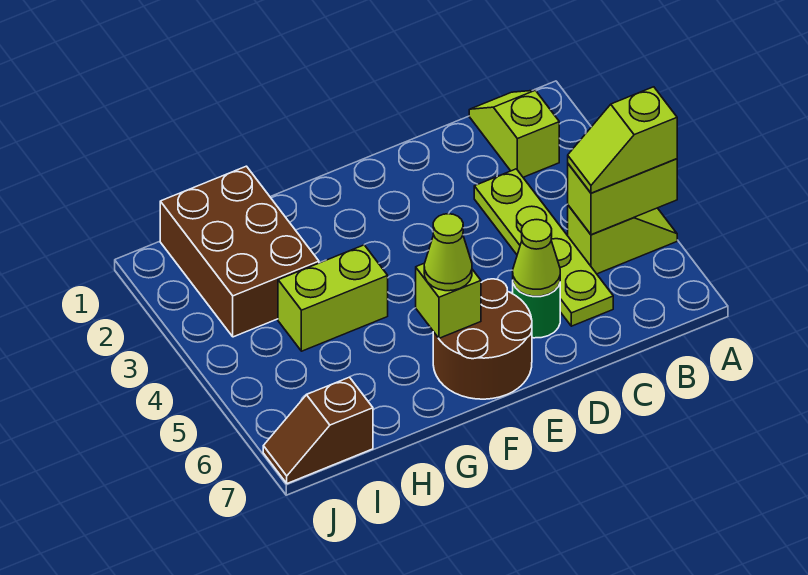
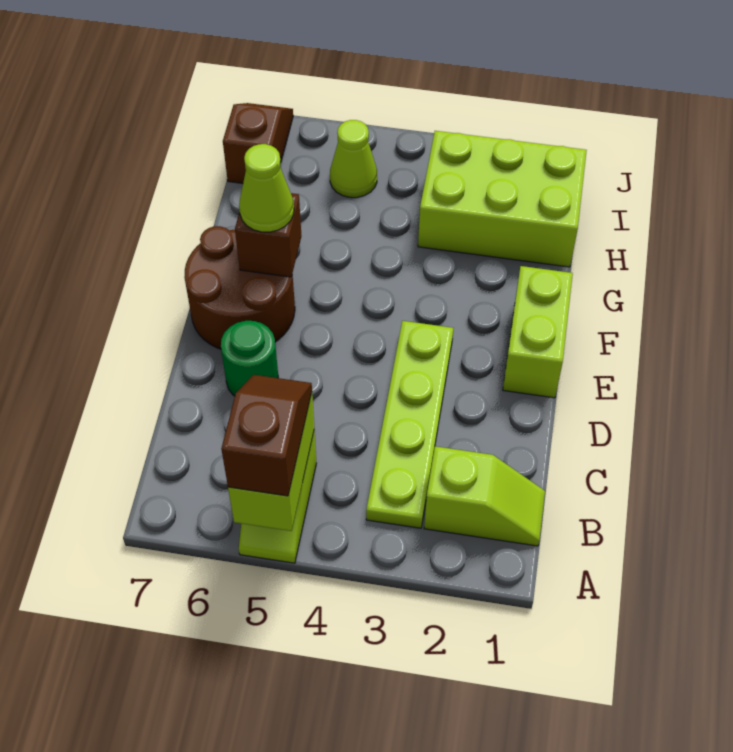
lime 1x2 slope [568,87,677,193] -> brown 1x2 slope [221,375,312,496]
lime 1x4 plate [474,169,613,326] -> lime 1x4 plate turned to [366,321,453,528]
lime 1x1 cone [513,220,560,296] -> lime 1x1 cone moved to [330,120,377,198]
lime 1x1 brick [416,264,481,338] -> brown 1x1 brick [235,193,301,277]
lime 1x2 brick [278,245,388,351] -> lime 1x2 brick moved to [503,266,573,398]
brown 2x3 brick [160,166,319,337] -> lime 2x3 brick [418,131,587,267]

